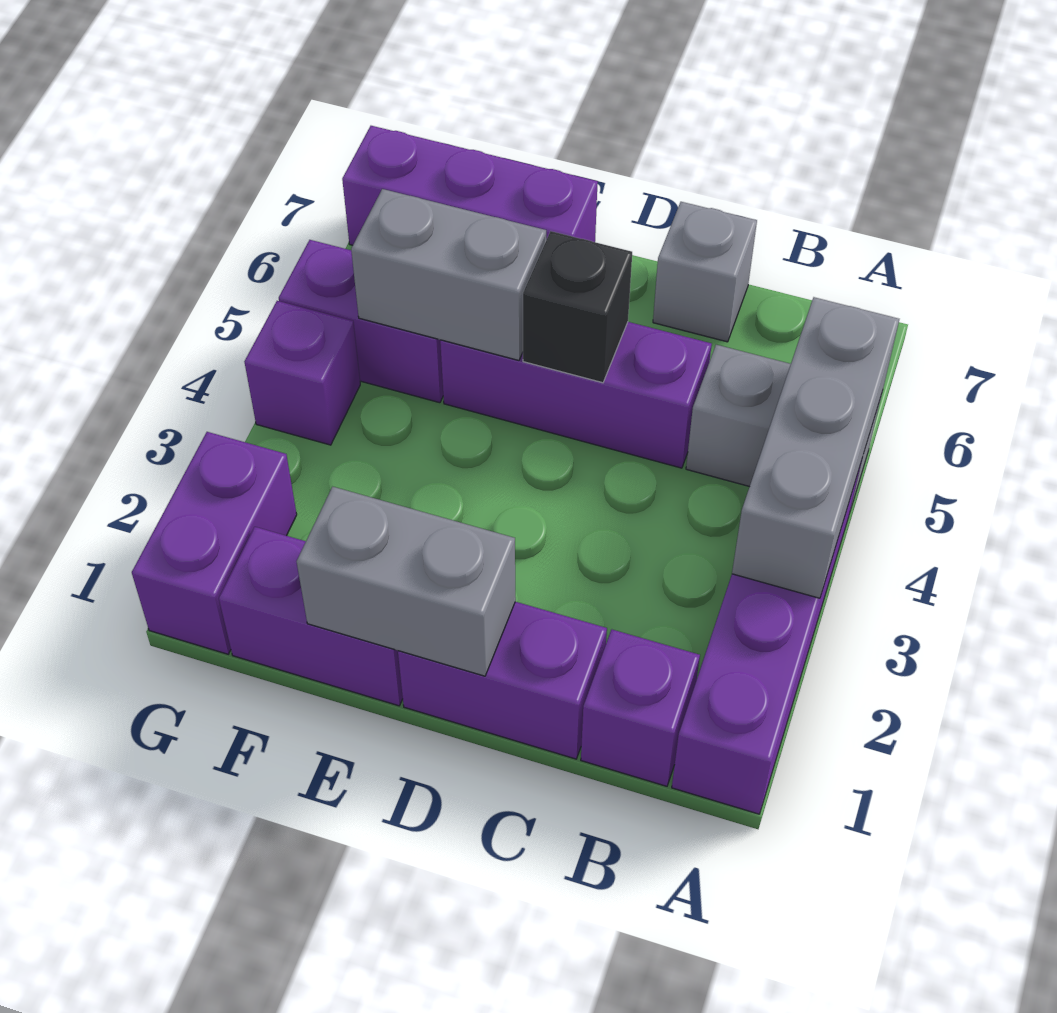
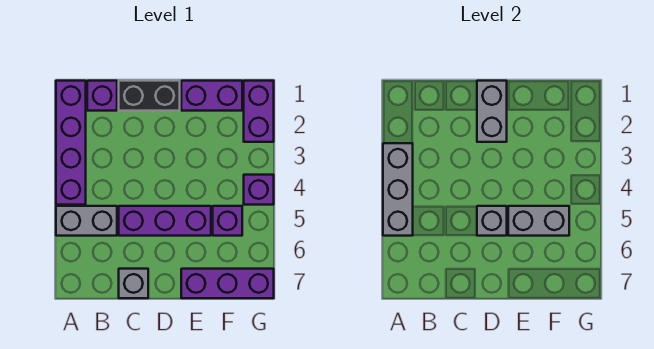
purple 1x2 brick [398,602,607,759] -> black 1x2 brick [119,81,180,111]
grey 1x2 brick [297,487,516,676] -> grey 1x2 brick turned to [477,81,507,142]
black 1x1 brick [523,231,632,383] -> grey 1x1 brick [477,206,507,236]
purple 1x2 brick [279,240,443,403] -> purple 1x1 brick [213,206,242,236]

